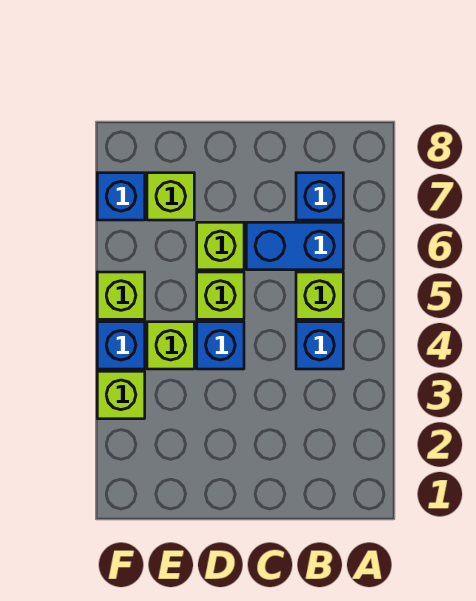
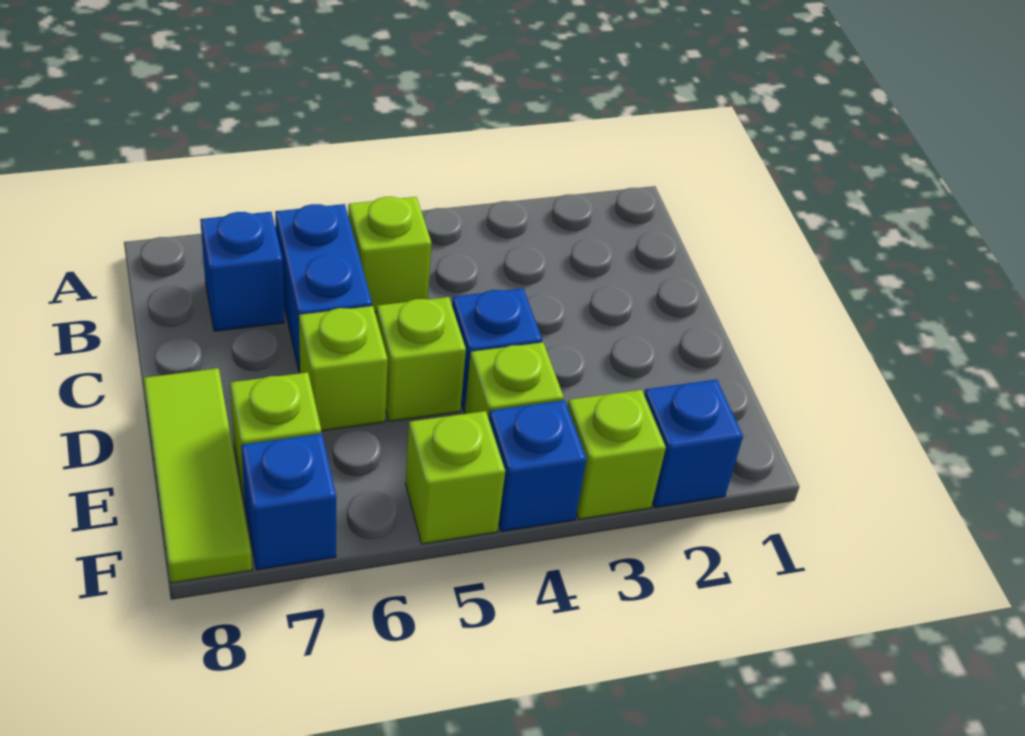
blue 1x1 brick [296,322,343,369] -> blue 1x1 brick moved to [644,379,743,508]
none -> lime 1x3 tile [144,368,252,583]

